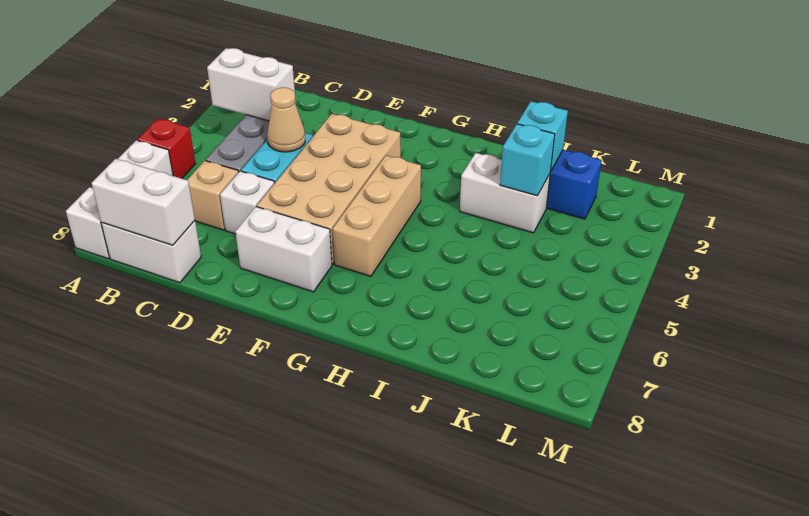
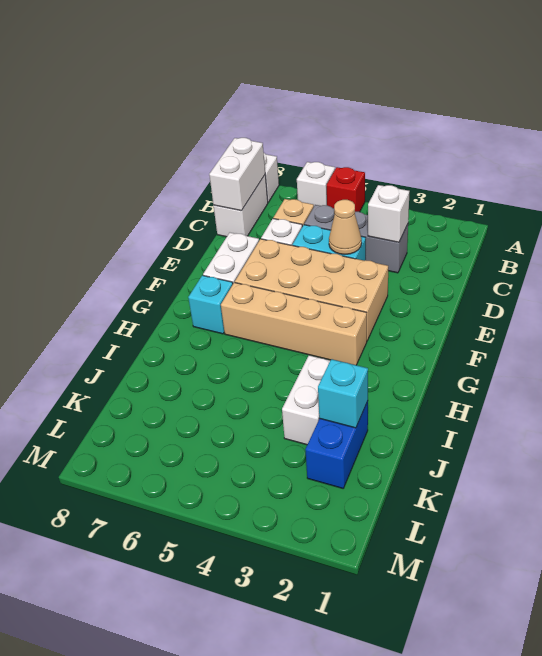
white 1x2 brick [207,48,296,121] -> white 1x1 brick [368,185,410,242]
tan 1x3 brick [333,155,421,277] -> tan 1x4 brick [221,283,367,365]
cyan 1x1 brick [500,124,555,196] -> cyan 1x1 brick moved to [188,275,233,334]

